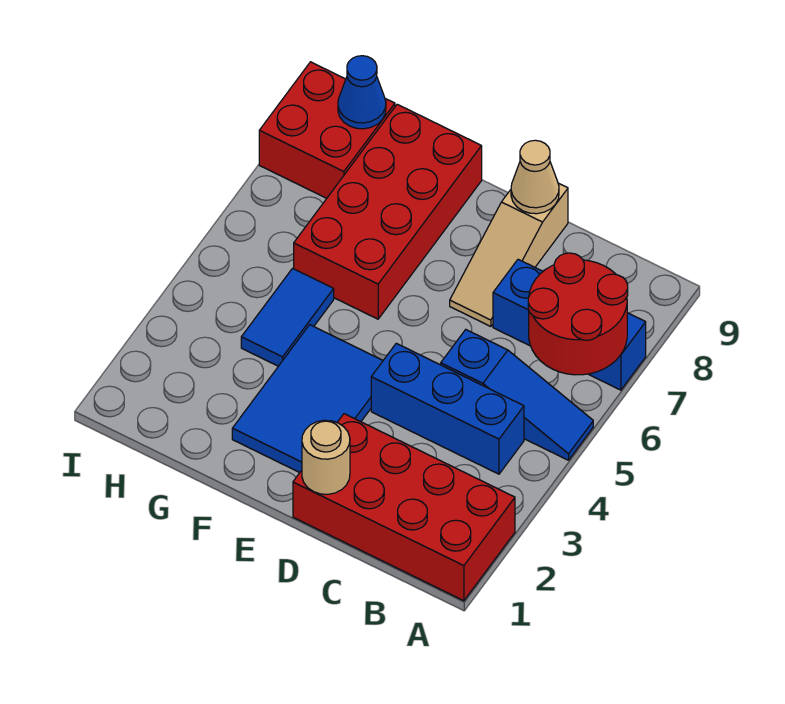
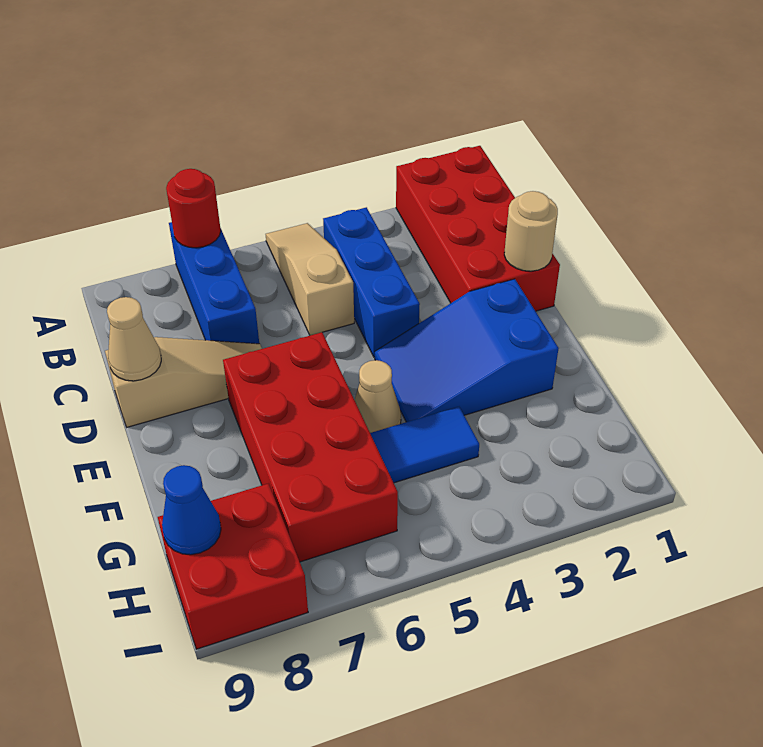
blue 1x3 slope [441,330,593,460] -> tan 1x3 slope [266,223,354,335]
red 2x2 round brick [528,253,628,375] -> red 1x1 round brick [166,169,221,248]
blue 2x3 tile [232,325,383,473] -> blue 2x3 slope [375,279,559,422]
none -> tan 1x1 cone [355,360,401,433]
red 2x4 brick [294,104,482,319] -> red 2x4 brick turned to [223,332,398,562]

